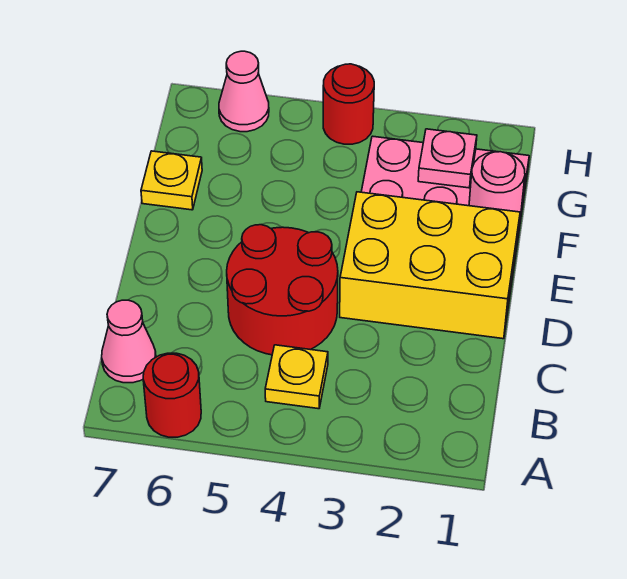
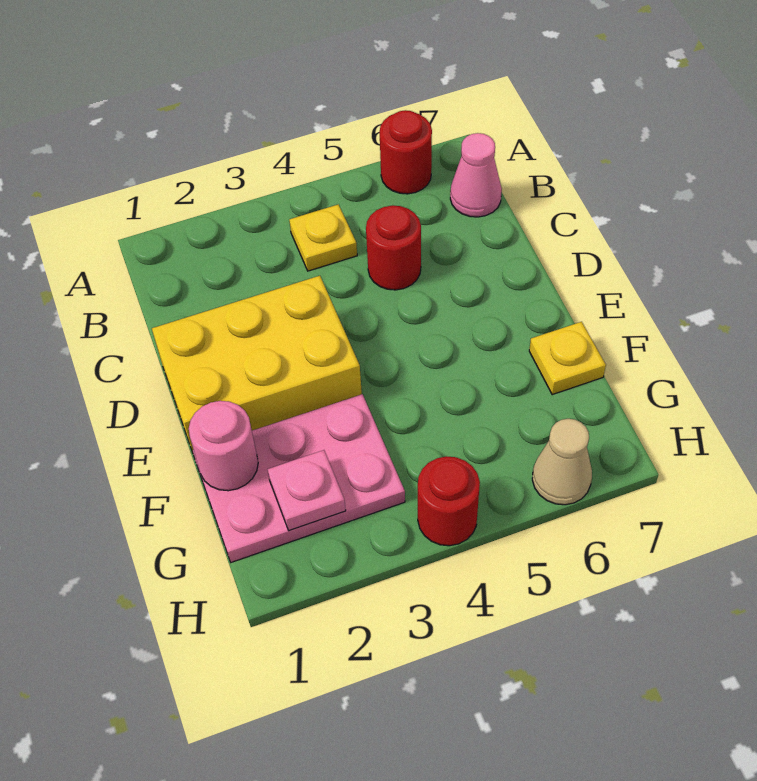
red 2x2 round brick [227,225,338,355] -> red 1x1 round brick [366,205,421,290]
pink 1x1 cone [219,51,269,132] -> tan 1x1 cone [532,419,592,505]

